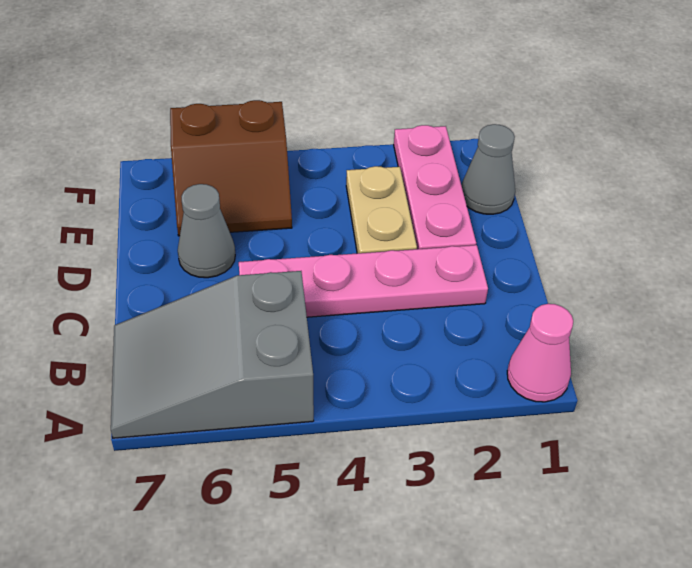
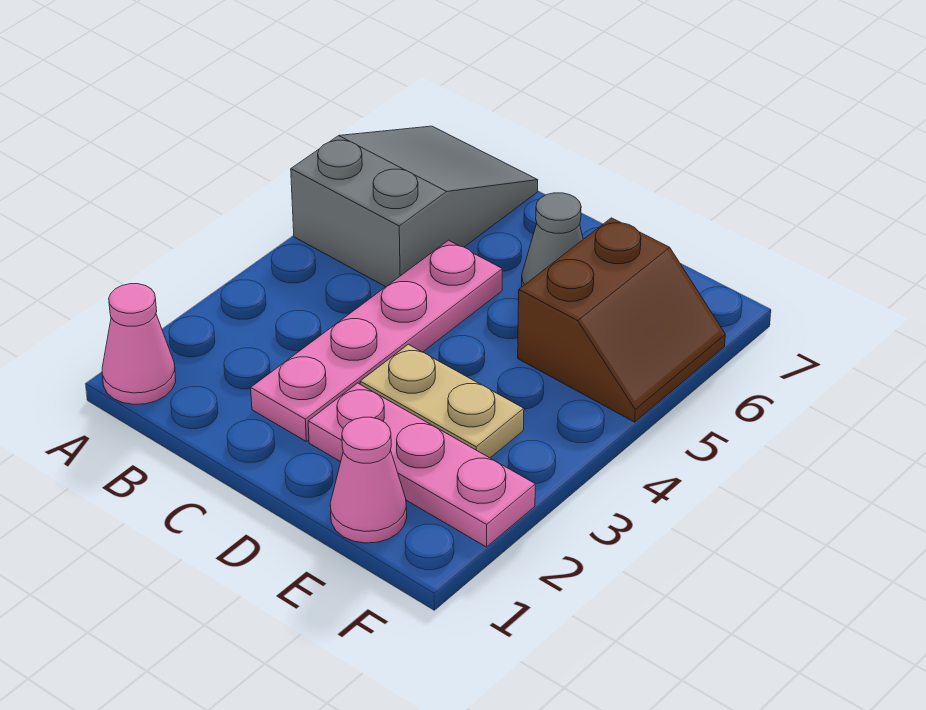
grey 1x1 cone [462,124,515,214] -> pink 1x1 cone [330,417,407,543]
brown 2x2 slope [170,100,292,236] -> brown 2x2 slope turned to [518,218,725,422]

